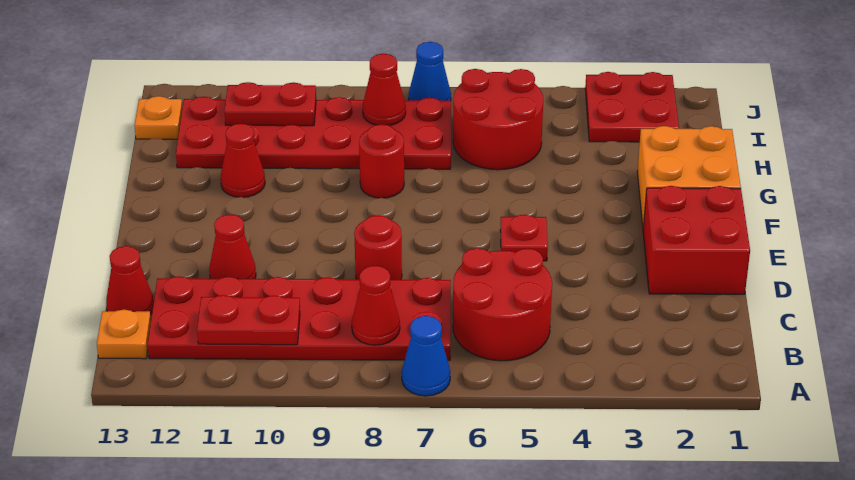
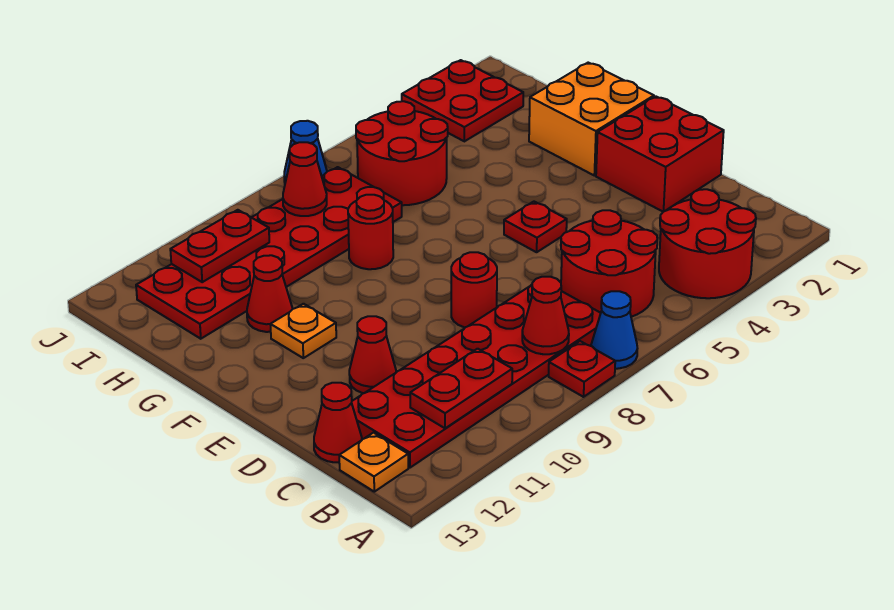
none -> red 2x2 round brick [659,189,756,298]
none -> red 1x1 plate [549,341,615,397]
orange 1x1 plate [134,96,182,139] -> orange 1x1 plate moved to [270,304,336,358]

